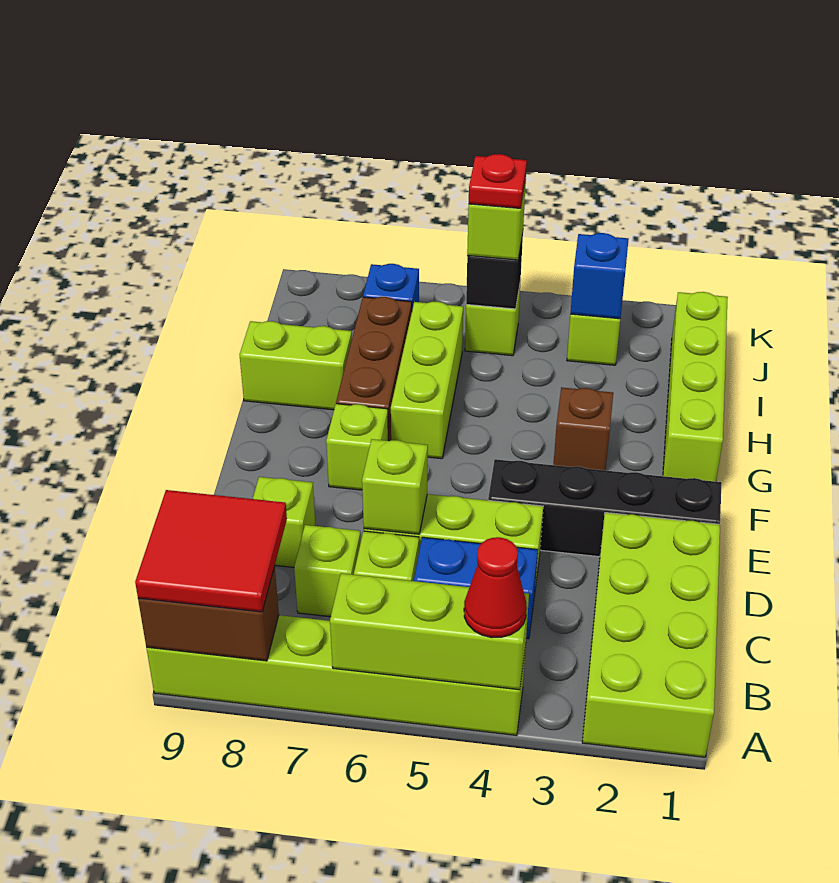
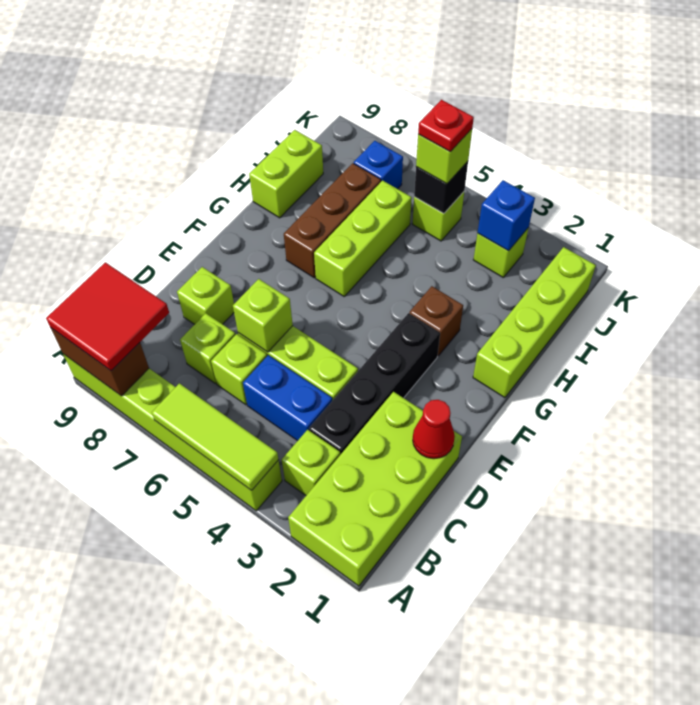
lime 1x3 brick [330,573,529,690] -> lime 1x3 tile [152,383,279,490]
red 1x1 cone [464,537,527,638] -> red 1x1 cone moved to [413,400,455,459]
black 1x4 brick [488,459,722,557] -> black 1x4 brick turned to [309,313,440,455]
lime 1x1 brick [326,404,388,490] -> lime 1x1 brick moved to [282,430,340,495]
lime 1x2 brick [240,321,352,410] -> lime 1x2 brick turned to [249,130,323,218]

